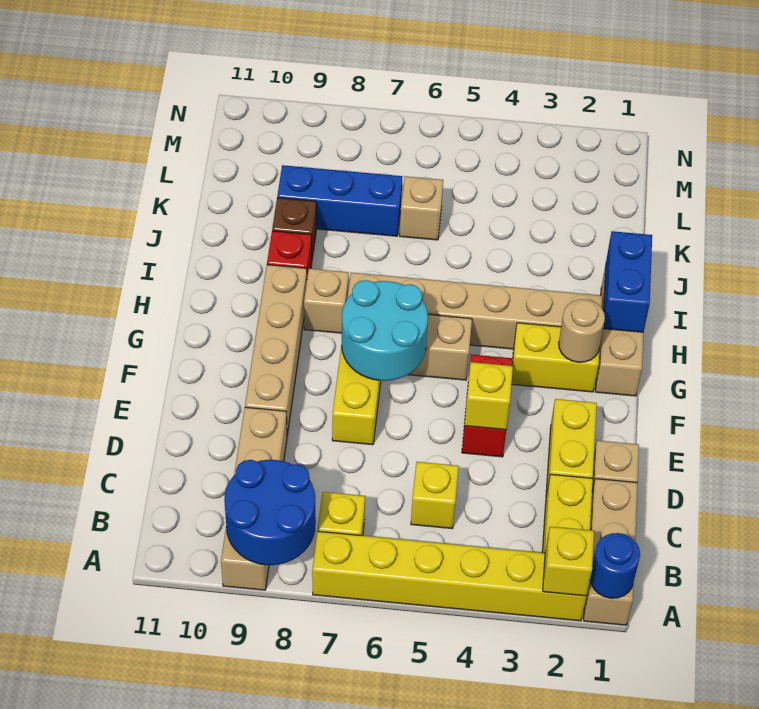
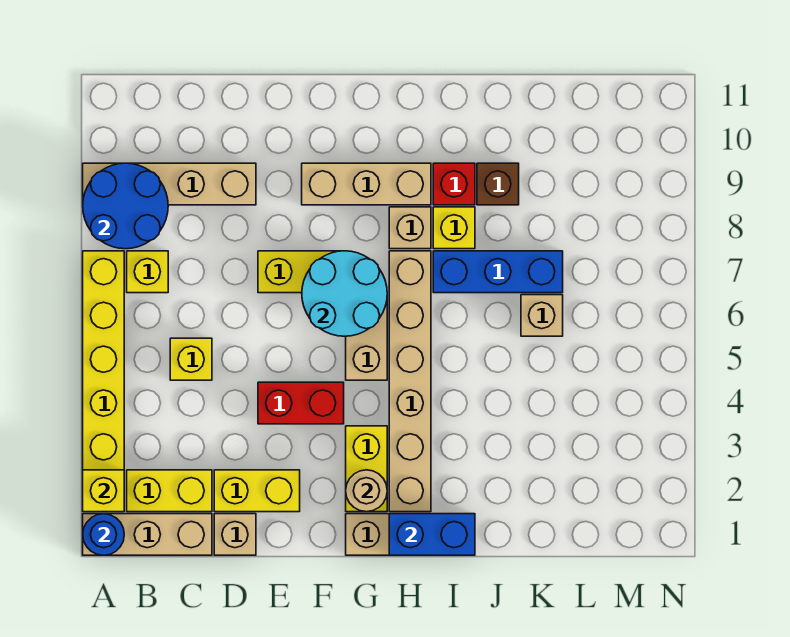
yellow 1x1 brick [464,362,513,430] -> yellow 1x1 brick moved to [433,207,475,249]
tan 1x4 brick [245,265,307,435] -> tan 1x3 brick [302,163,431,205]
blue 1x3 brick [277,165,402,236] -> blue 1x3 brick turned to [433,251,563,293]

